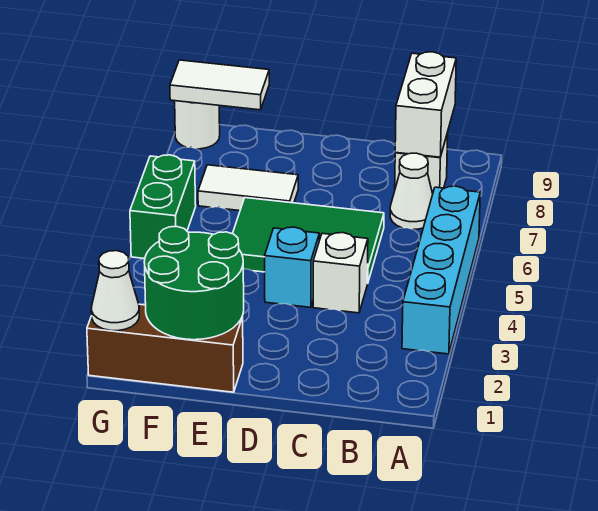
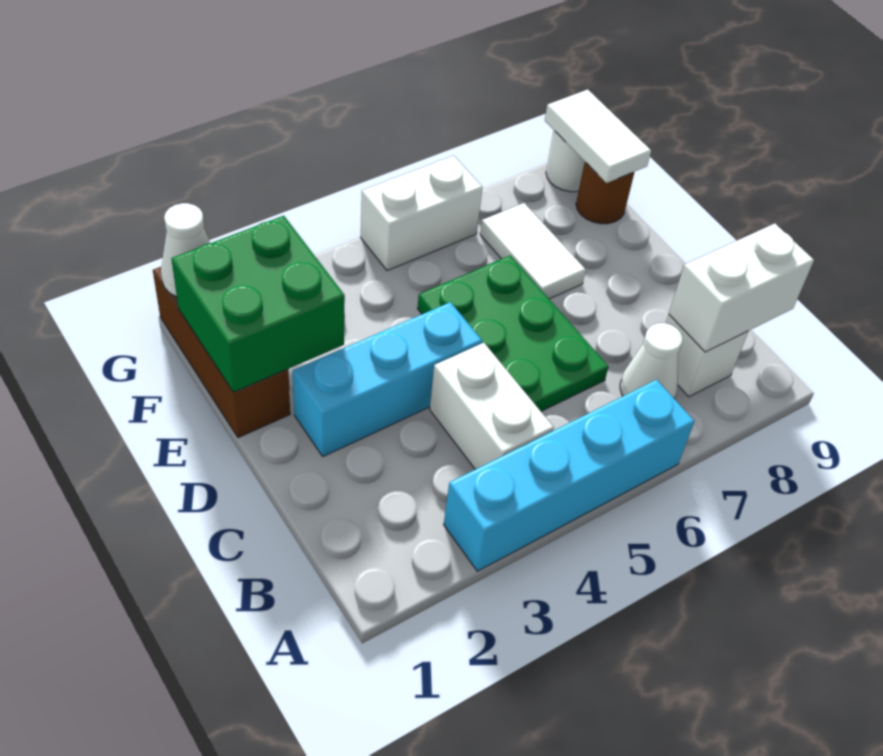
white 1x1 brick [313,233,368,313] -> white 1x2 brick [430,343,554,469]
green 2x3 tile [233,198,384,283] -> green 2x3 plate [418,255,609,411]
cyan 1x1 brick [265,227,319,307] -> cyan 1x3 brick [293,302,482,457]
green 2x2 round brick [144,227,244,340] -> green 2x2 brick [171,216,345,392]
none -> brown 1x1 round brick [576,162,634,224]
green 1x2 brick [130,155,196,259] -> white 1x2 brick [361,156,482,271]

